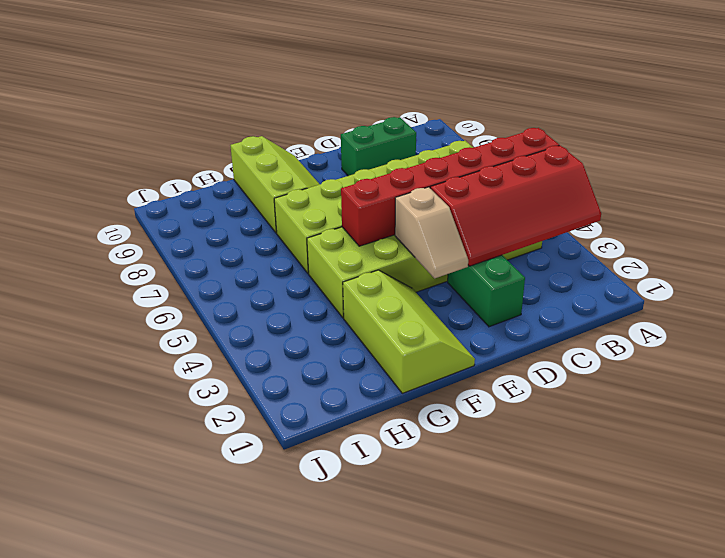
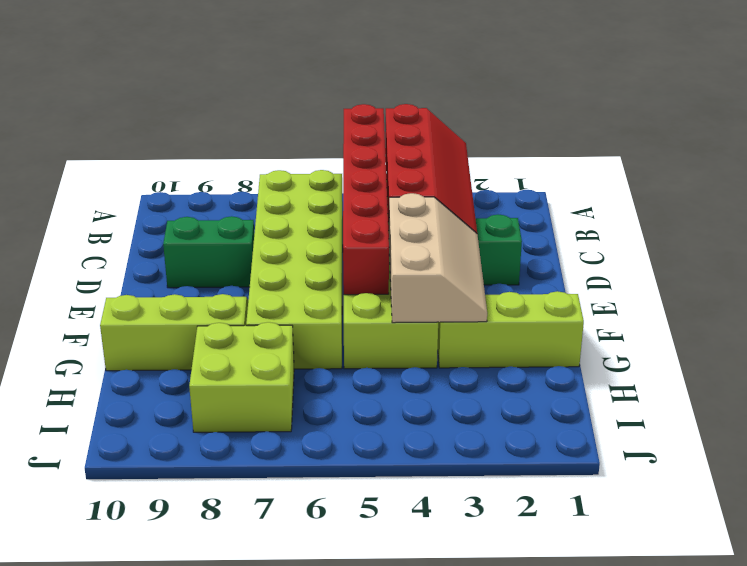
green 1x2 brick [341,117,416,176] -> green 1x2 brick turned to [163,216,254,288]
tan 1x2 slope [395,187,468,278] -> tan 2x3 slope [389,193,487,323]
none -> lime 2x2 brick [189,322,294,432]

